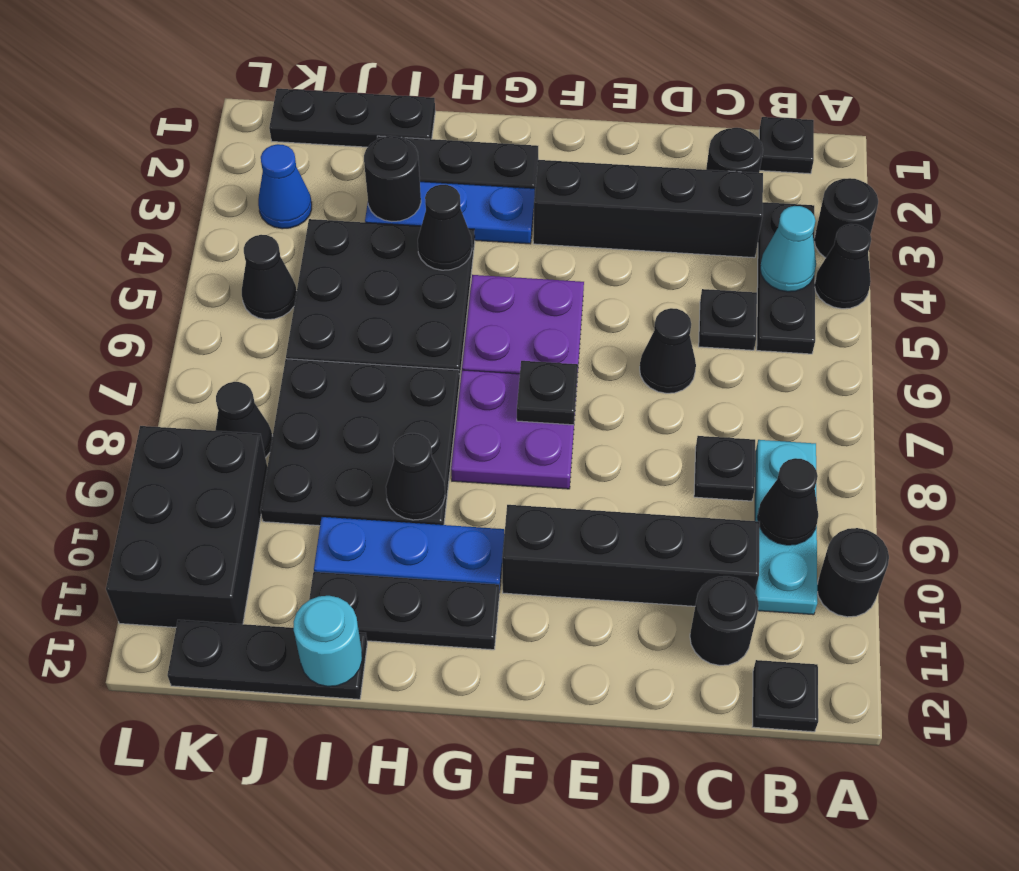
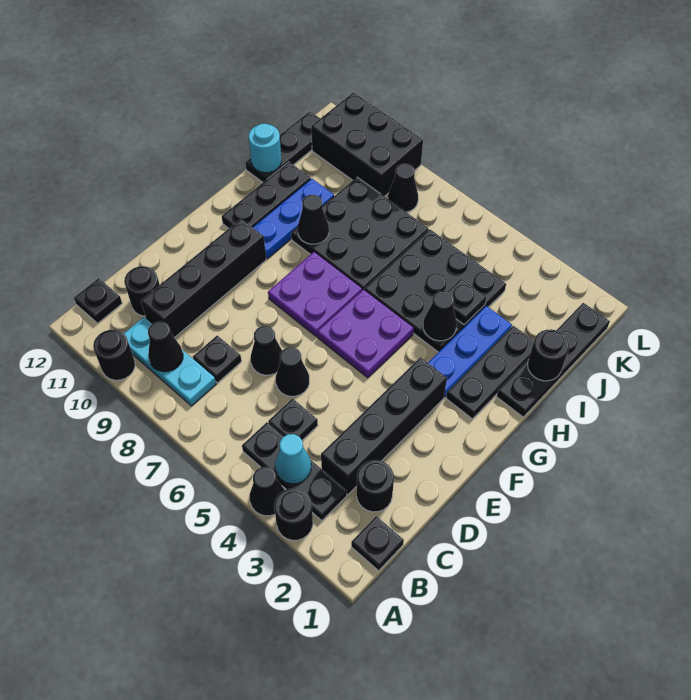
black 1x1 plate [517,361,578,425] -> black 1x1 plate moved to [447,279,486,324]
black 1x3 plate [269,89,435,147] -> black 1x4 plate [497,303,610,417]
black 1x1 round brick [364,136,421,222] -> black 1x1 round brick moved to [527,329,569,381]
blue 1x1 cone [258,144,312,229] -> none
black 1x1 cone [242,235,297,319] -> black 1x1 cone moved to [251,326,282,375]

